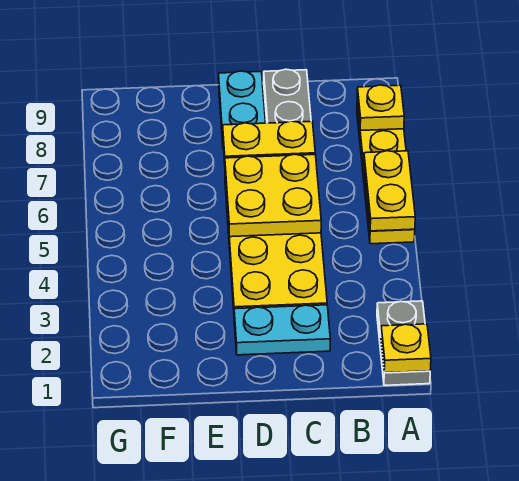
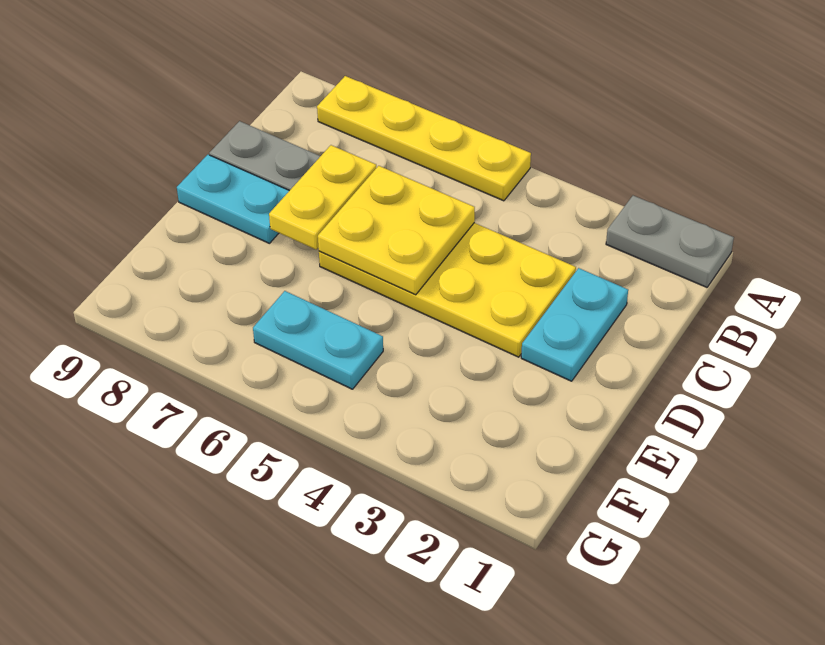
yellow 1x1 plate [381,324,431,373] -> none
yellow 1x2 plate [364,151,415,231] -> none
yellow 1x1 plate [357,85,404,131] -> none
none -> cyan 1x2 plate [253,291,383,389]

